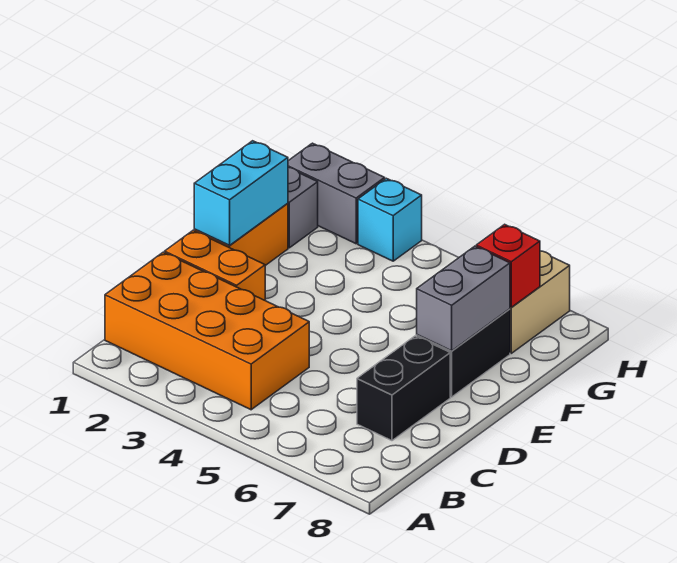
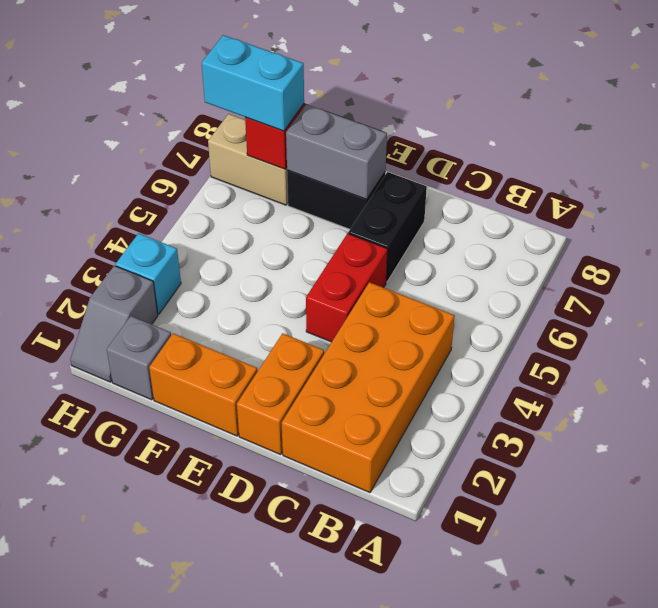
black 1x2 brick [357,336,450,441] -> black 1x2 brick turned to [348,172,427,282]
none -> red 1x2 brick [306,233,388,342]
cyan 1x2 brick [194,141,288,245] -> cyan 1x2 brick moved to [202,35,304,131]
grey 1x2 brick [288,143,385,244] -> grey 1x2 slope [70,266,158,382]

